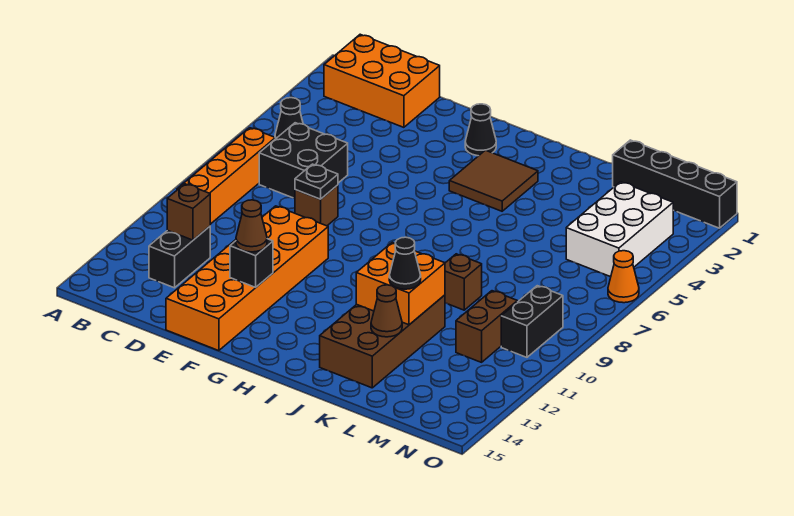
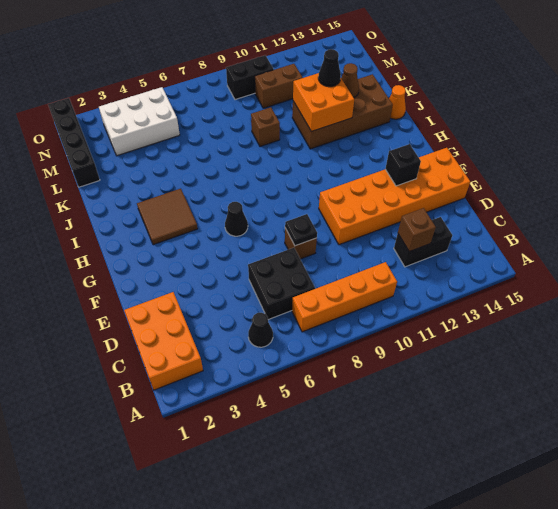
brown 1x1 cone [236,200,267,252] -> none
black 1x1 cone [465,104,496,156] -> black 1x1 cone moved to [225,202,248,236]
orange 1x1 cone [608,251,639,303] -> orange 1x1 cone moved to [389,85,406,119]

